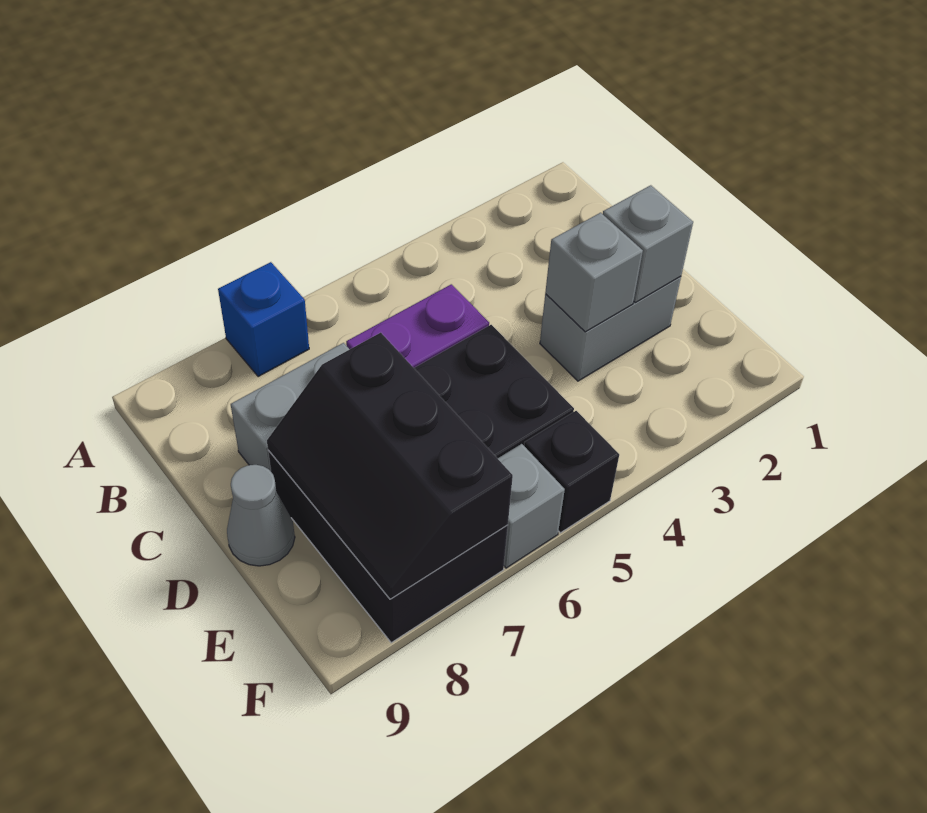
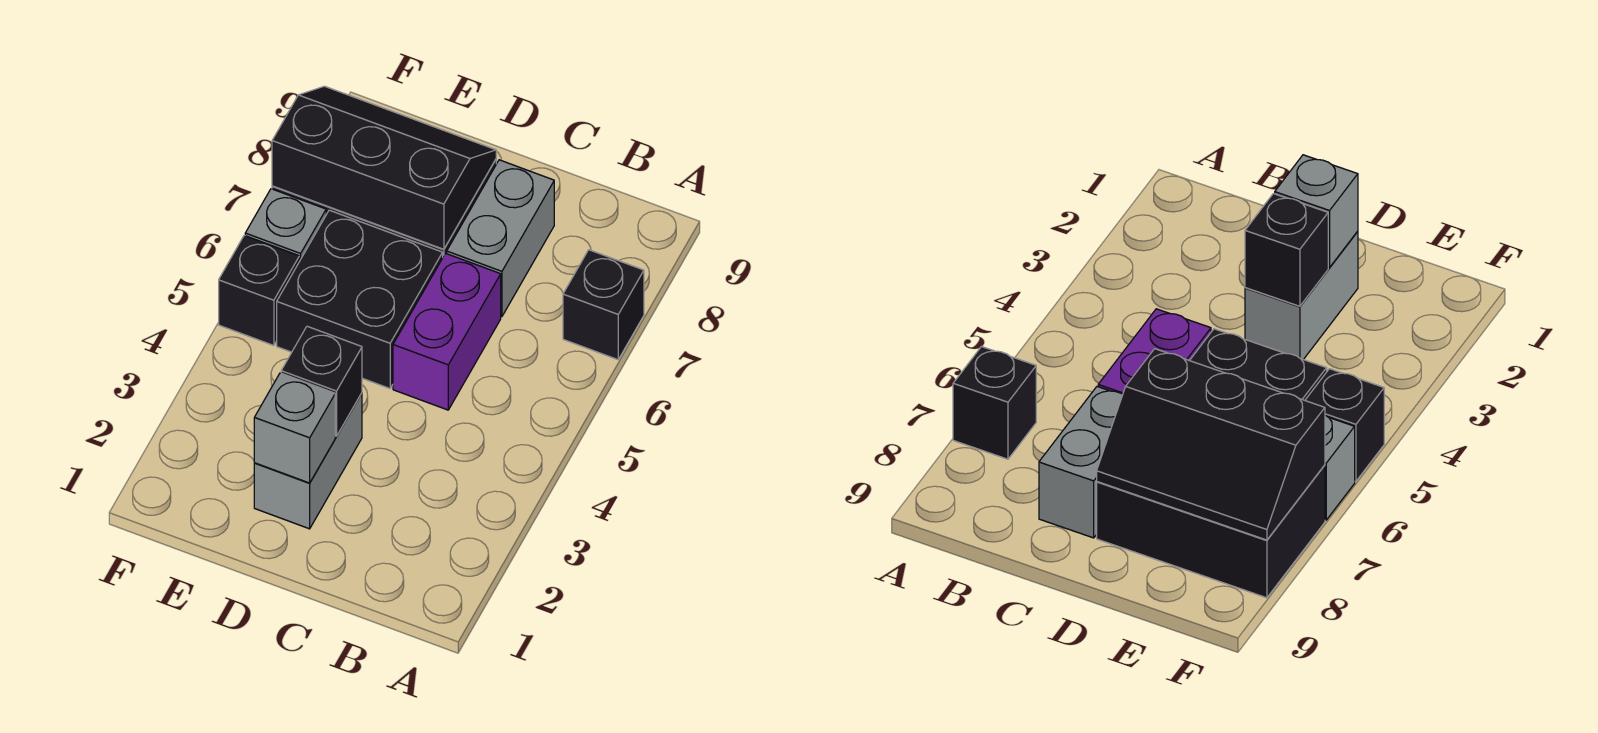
blue 1x1 brick [218,262,309,377] -> black 1x1 brick [563,250,644,360]
grey 1x1 brick [545,213,643,332] -> black 1x1 brick [281,326,362,436]
grey 1x1 cone [227,465,295,566] -> none

